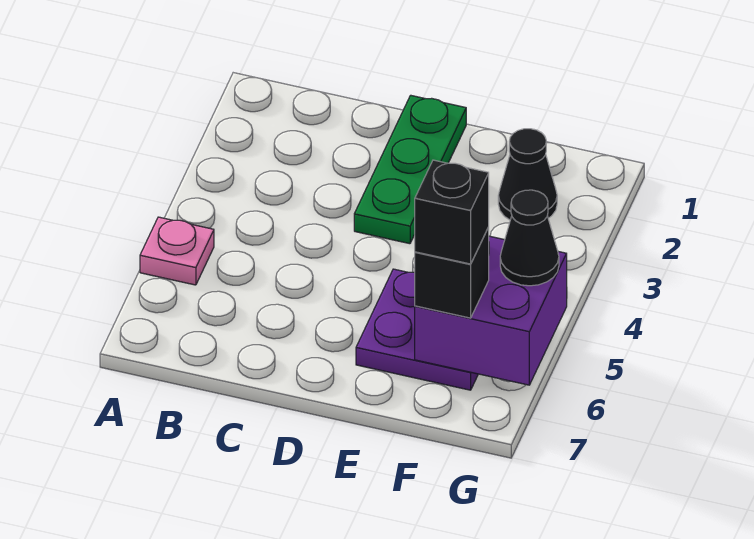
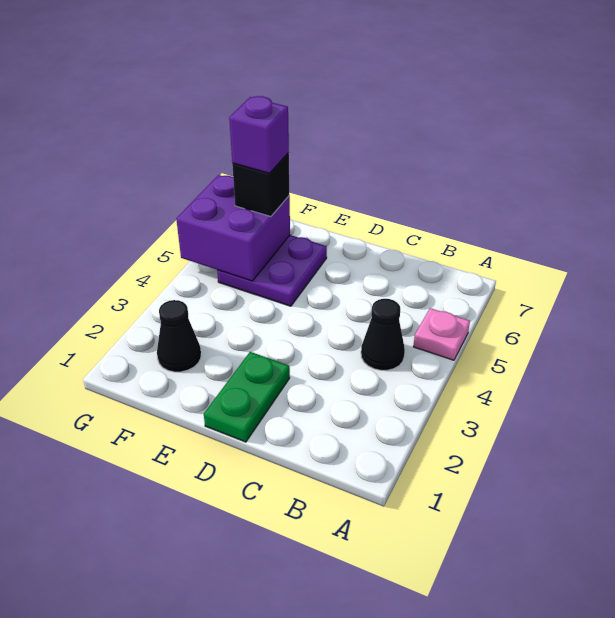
green 1x3 plate [354,95,466,244] -> green 1x2 plate [204,352,290,442]
black 1x1 brick [415,160,489,264] -> purple 1x1 brick [229,96,289,173]
black 1x1 cone [500,190,559,286] -> black 1x1 cone moved to [361,299,405,370]

